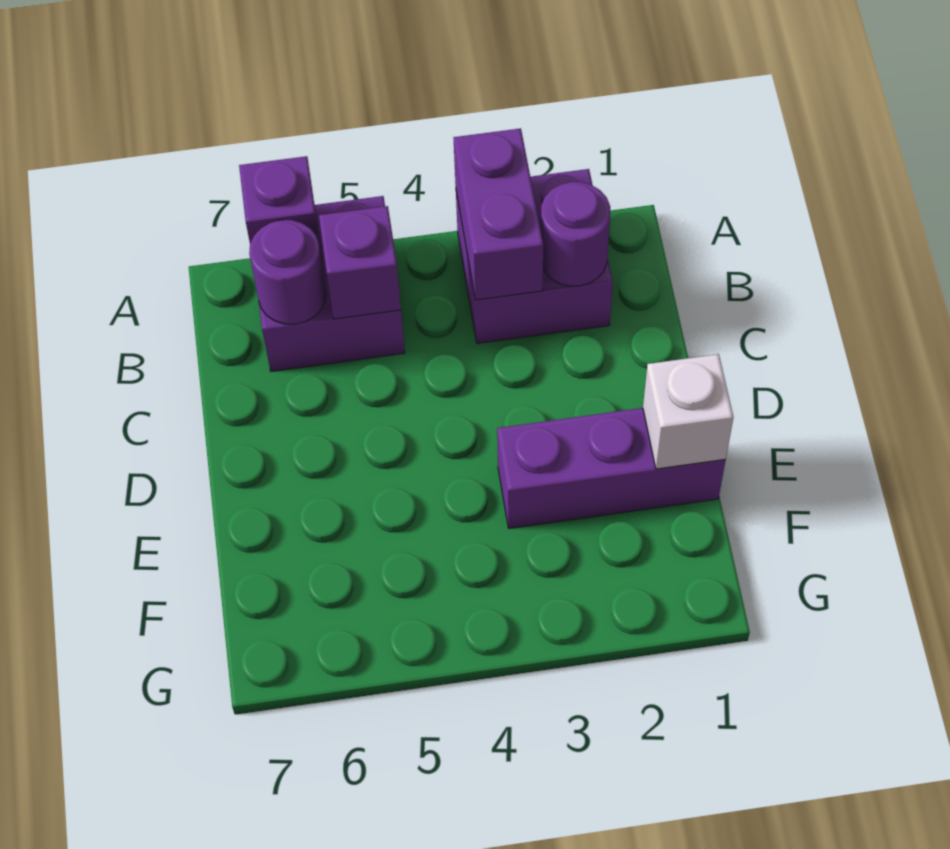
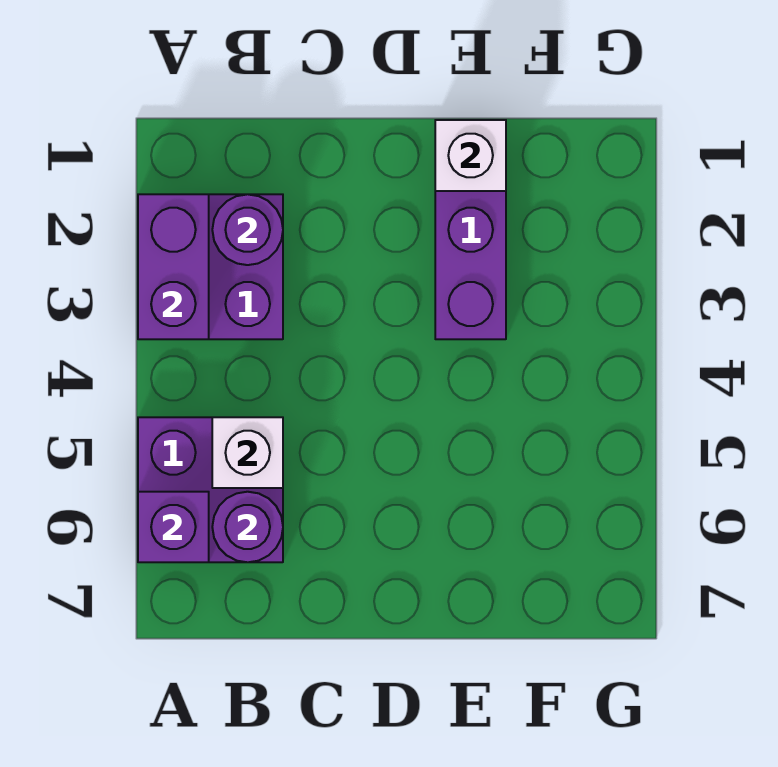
purple 1x2 brick [454,128,543,300] -> purple 1x2 brick turned to [138,194,209,339]
purple 1x1 brick [319,206,401,319] -> white 1x1 brick [212,417,283,488]

